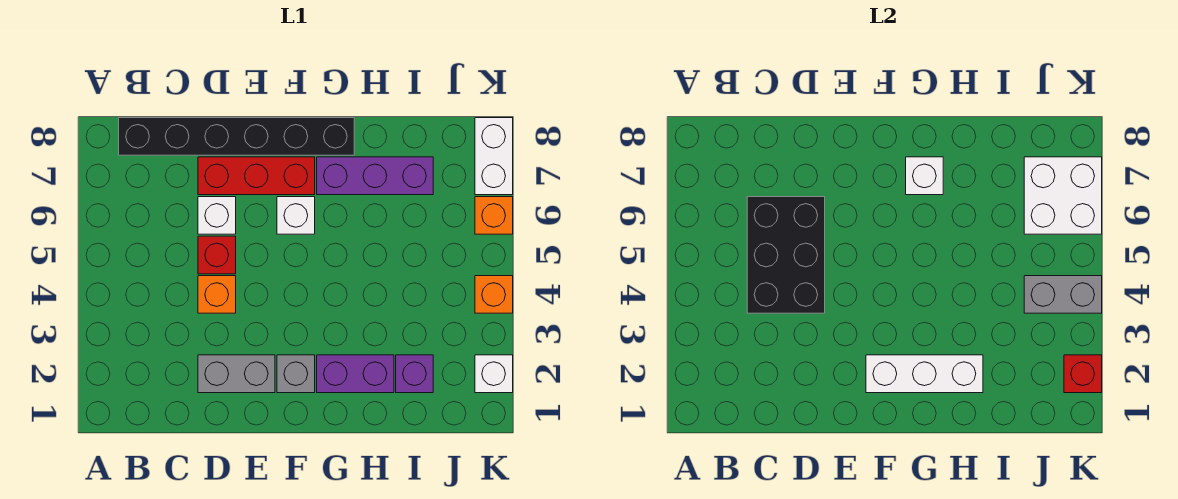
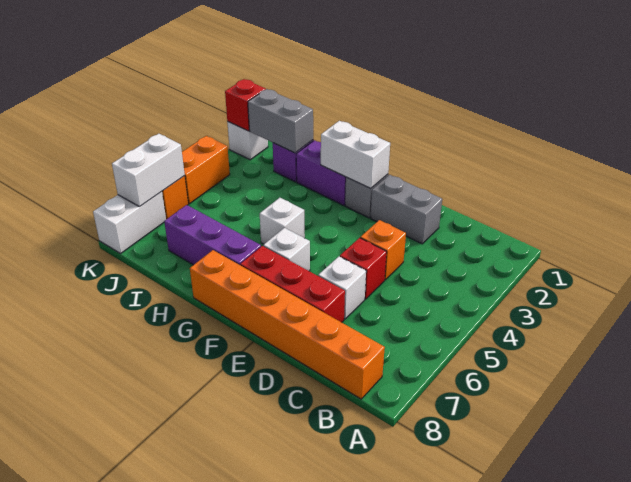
black 1x6 brick [119,118,354,155] -> orange 1x6 brick [190,250,385,399]
black 2x3 brick [747,197,825,313] -> none
white 1x3 brick [866,355,983,393] -> white 1x2 brick [321,121,390,188]
white 1x1 brick [906,157,943,195] -> white 1x1 brick moved to [260,198,305,244]
grey 1x2 brick [1024,276,1102,313] -> grey 1x2 brick moved to [248,89,313,153]
white 2x2 brick [1024,157,1102,234] -> white 1x2 brick [112,134,185,207]
orange 1x1 brick [475,276,513,313] -> orange 1x2 brick [182,136,230,204]

